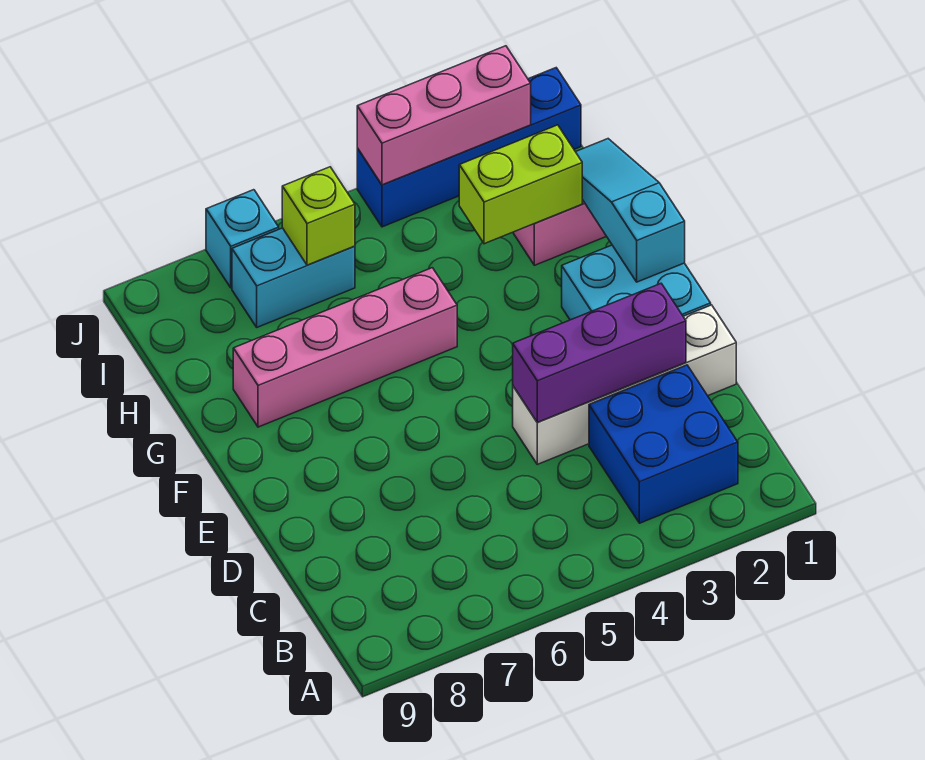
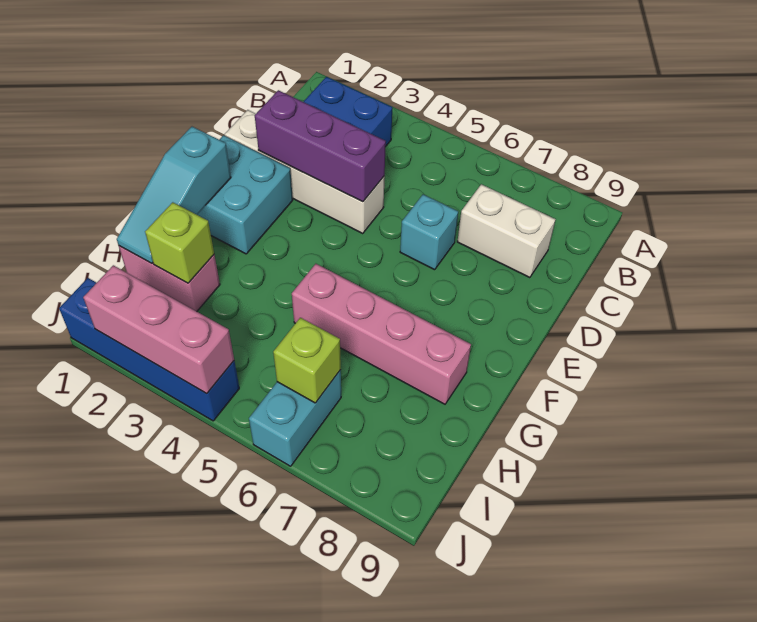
none -> white 1x2 brick [457,184,556,278]
lime 1x2 brick [459,125,582,244] -> lime 1x1 brick [145,202,214,283]
cyan 1x2 brick [232,228,355,327] -> cyan 1x2 brick turned to [249,370,341,466]
cyan 1x1 brick [206,190,279,288] -> cyan 1x1 brick moved to [400,194,458,270]

